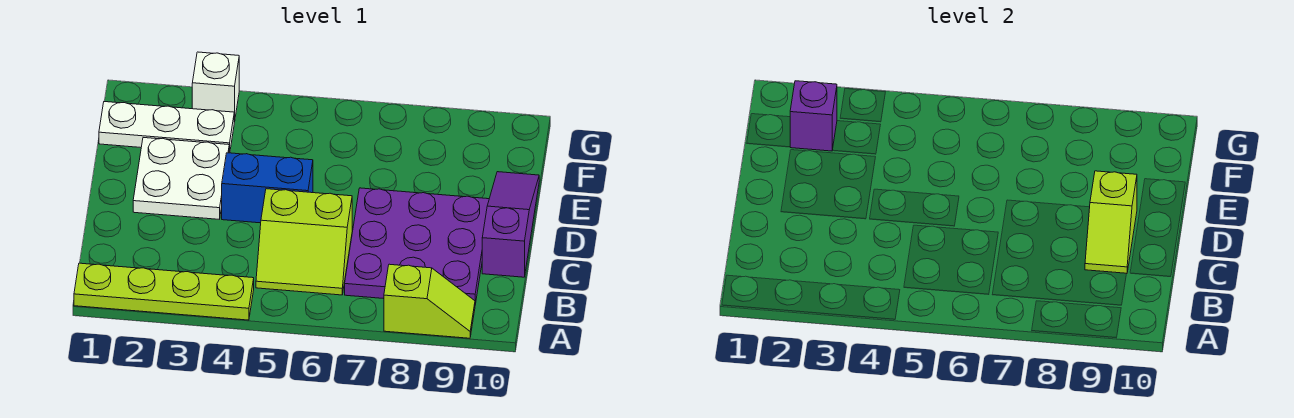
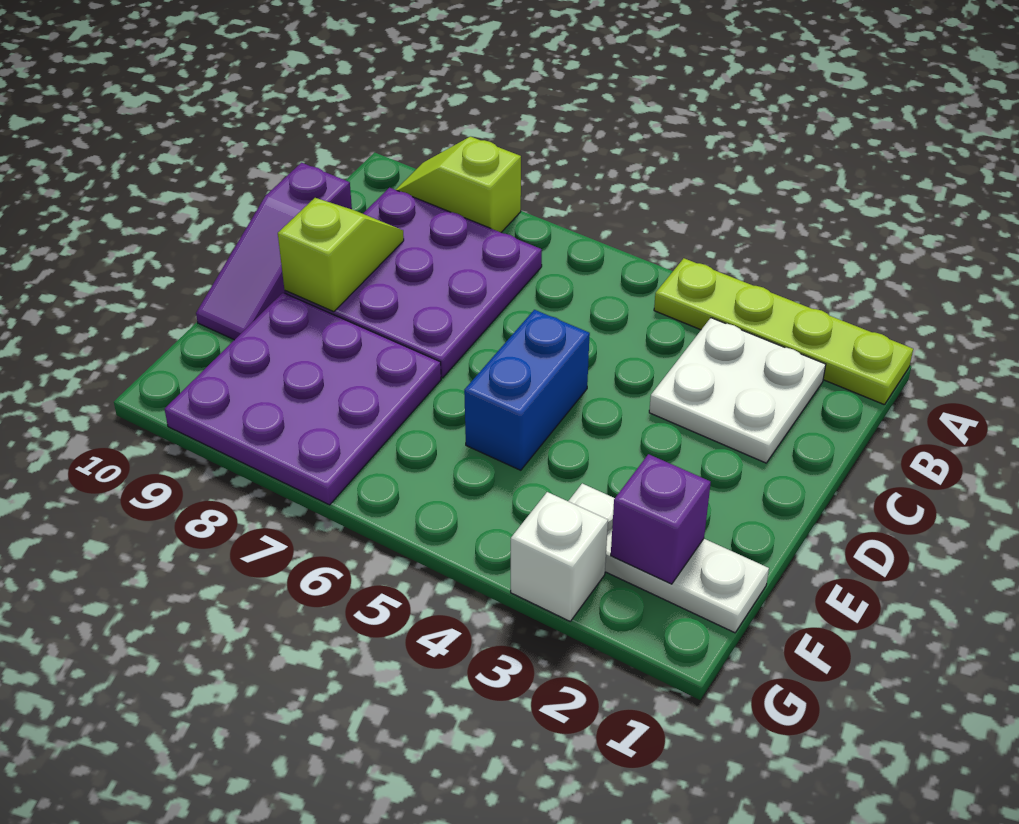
lime 2x2 slope [256,189,352,295] -> none
white 2x2 plate [133,138,229,219] -> white 2x2 plate moved to [649,318,826,463]
blue 1x2 brick [222,153,313,223] -> blue 1x2 brick turned to [464,310,590,470]
none -> purple 3x3 plate [165,293,441,505]

